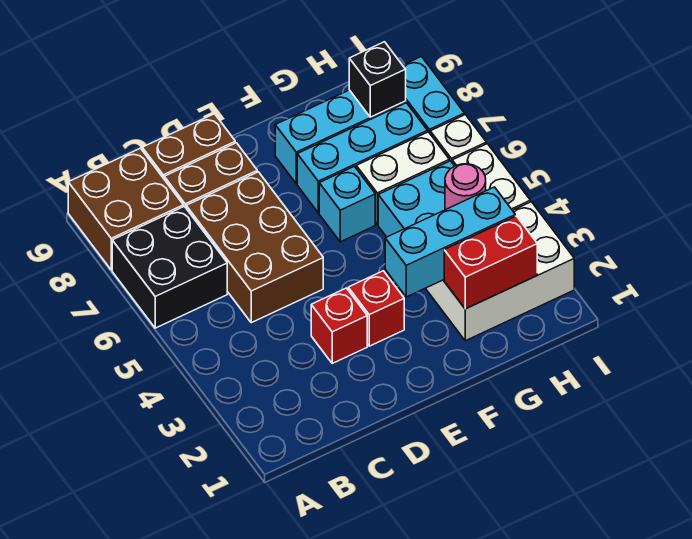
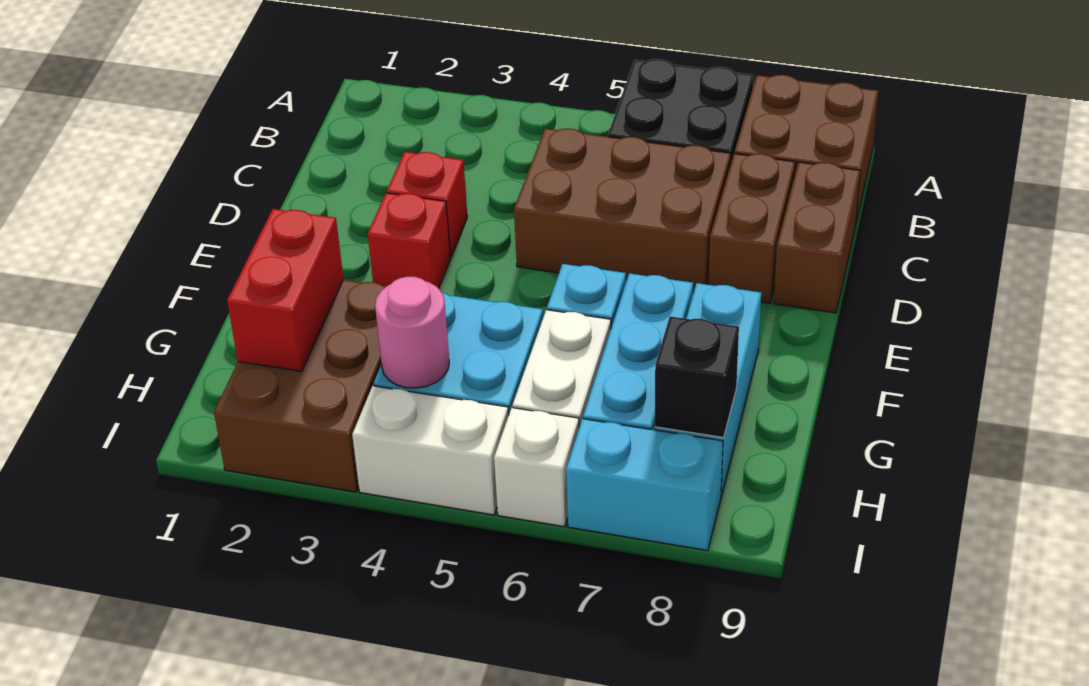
cyan 1x3 brick [385,187,515,297] -> none
white 2x3 brick [425,202,574,341] -> brown 2x3 brick [214,280,387,492]

